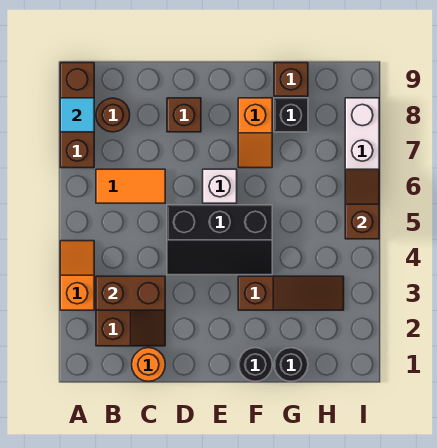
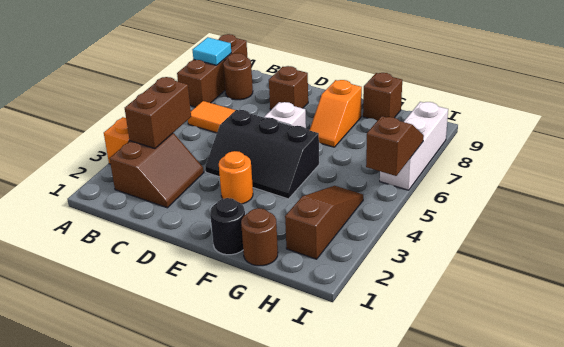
brown 1x2 brick [96,276,165,310] -> brown 1x2 brick turned to [125,77,191,149]
orange 1x1 round brick [132,348,165,381] -> orange 1x1 round brick moved to [219,151,253,204]
brown 1x3 slope [238,276,344,310] -> brown 1x3 slope turned to [285,186,363,259]
black 1x1 round brick [274,348,308,381] -> brown 1x1 round brick [241,208,278,266]
black 1x1 brick [274,98,308,132] -> none

